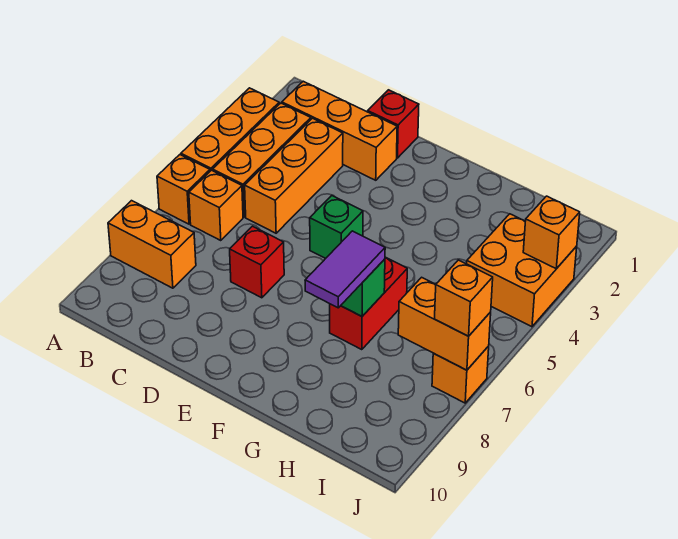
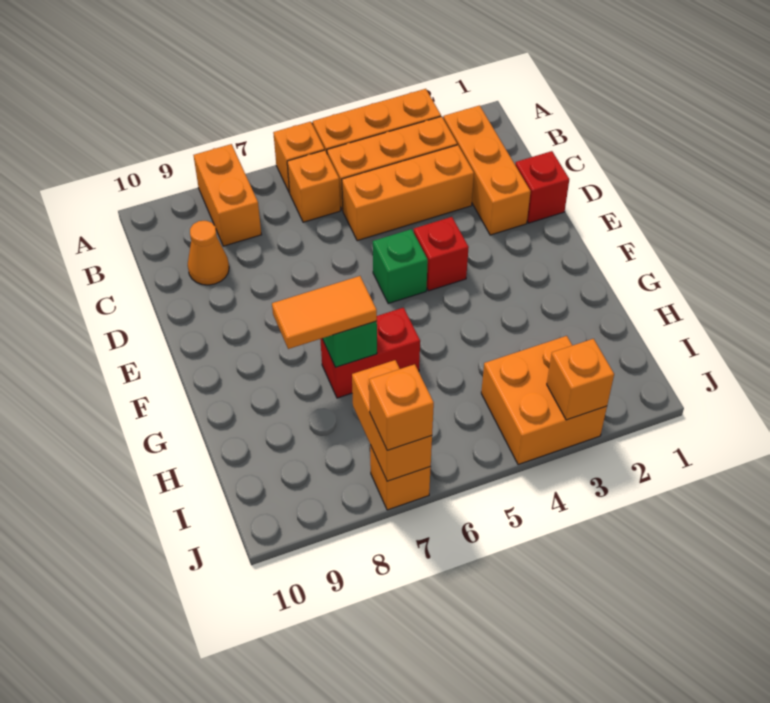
none -> orange 1x1 cone [188,221,229,285]
red 1x1 brick [230,226,284,298] -> red 1x1 brick moved to [414,217,469,291]
purple 1x2 tile [305,231,385,308] -> orange 1x2 tile [272,276,377,349]

